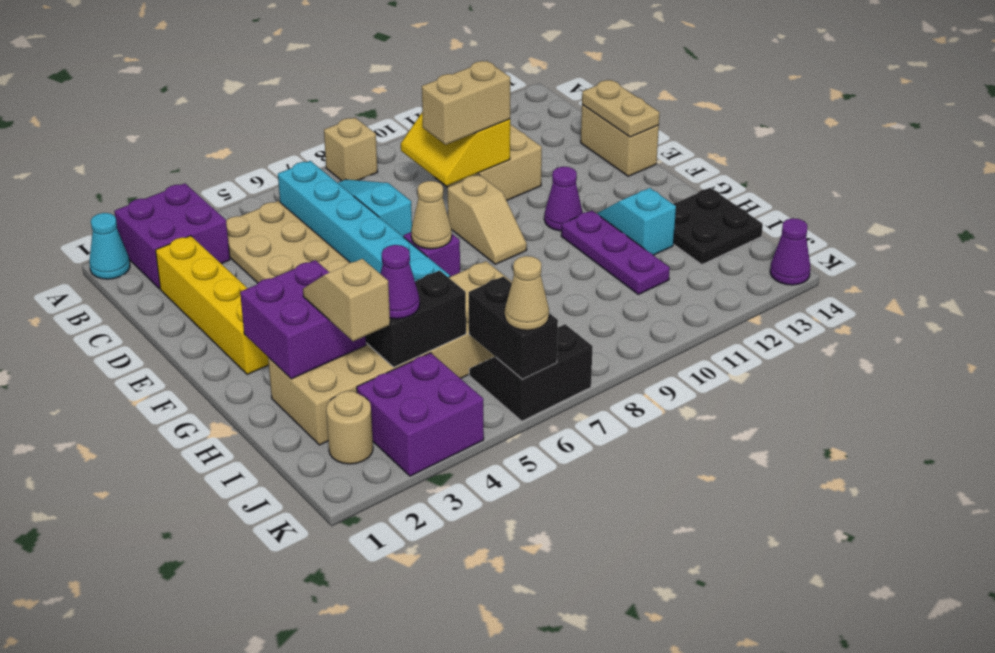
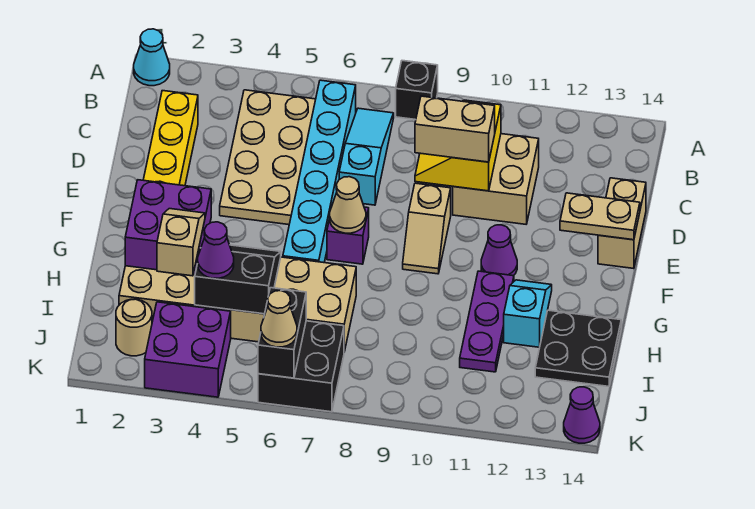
purple 2x2 brick [114,183,230,289] -> none
tan 1x1 brick [324,118,377,181] -> black 1x1 brick [396,61,438,120]
tan 1x2 plate [582,80,660,137] -> tan 1x2 plate turned to [560,193,640,240]
black 2x2 slope [469,324,593,421] -> black 2x2 brick [258,321,344,412]

